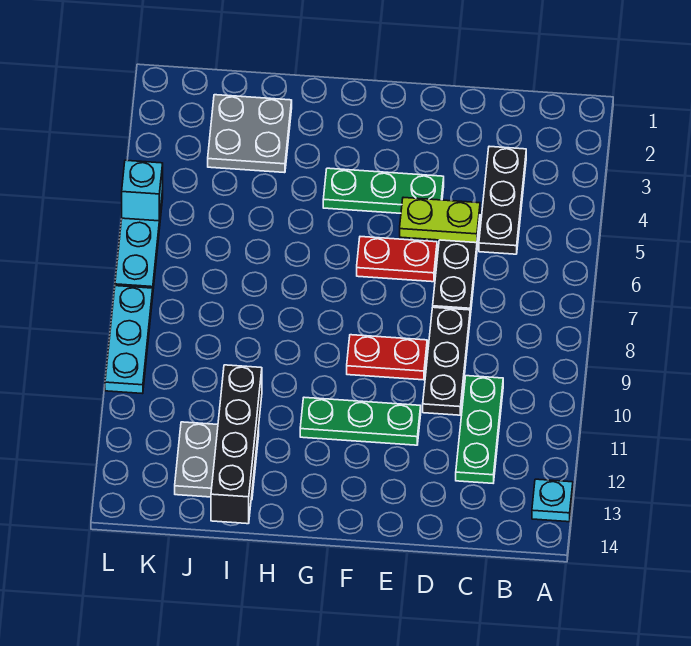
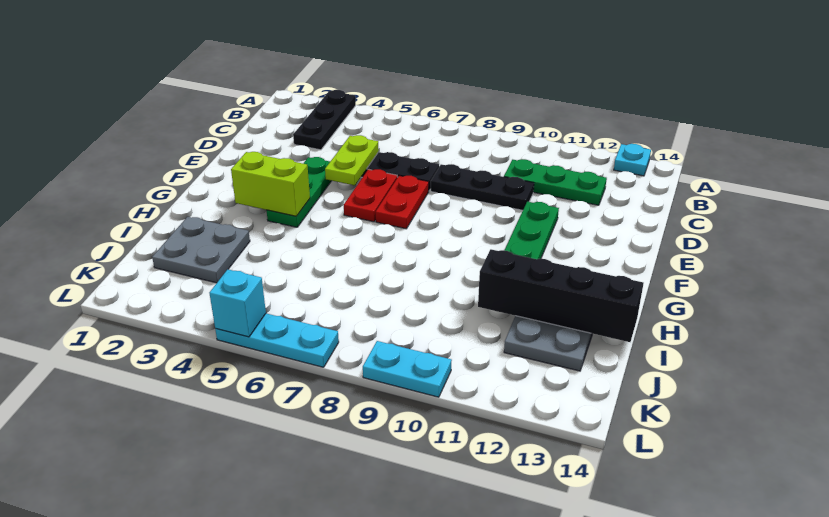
black 1x3 plate [479,146,526,254] -> black 1x3 plate turned to [293,90,356,150]
red 1x2 plate [347,335,427,380] -> red 1x2 plate moved to [376,176,429,229]
none -> lime 1x2 brick [231,152,310,216]
cyan 1x3 plate [105,286,153,394] -> cyan 1x2 plate [363,341,452,397]

